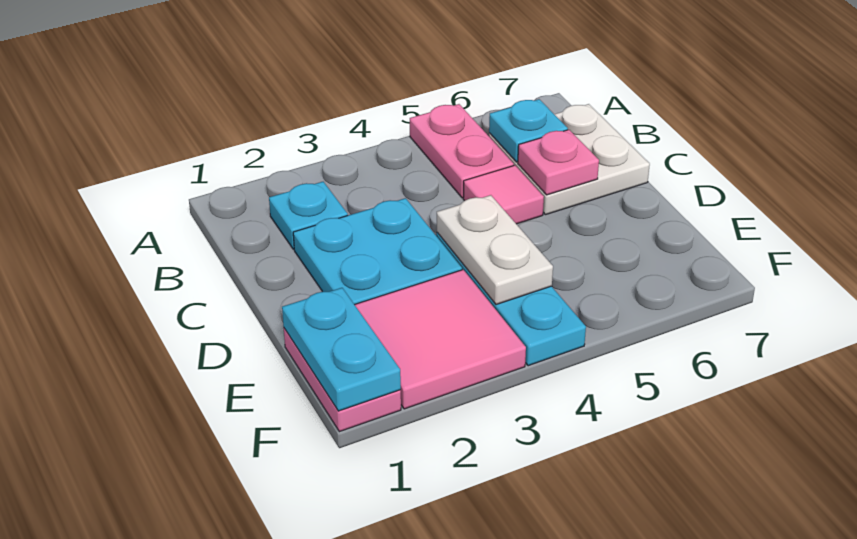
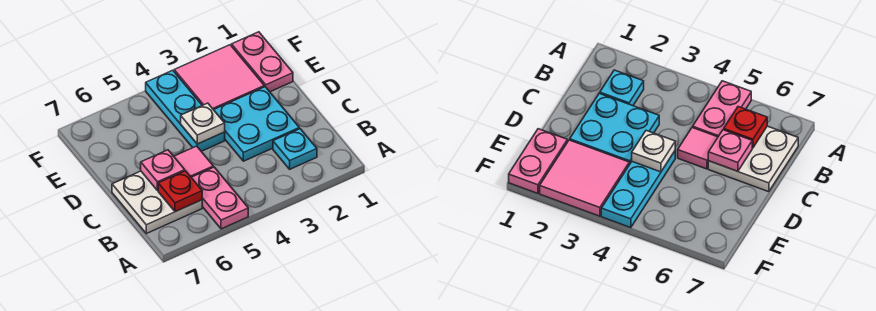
cyan 1x1 plate [489,99,568,162] -> red 1x1 plate [158,171,202,212]
white 1x2 plate [437,195,553,305] -> white 1x1 plate [181,103,225,144]
cyan 1x2 plate [282,288,401,411] -> none

